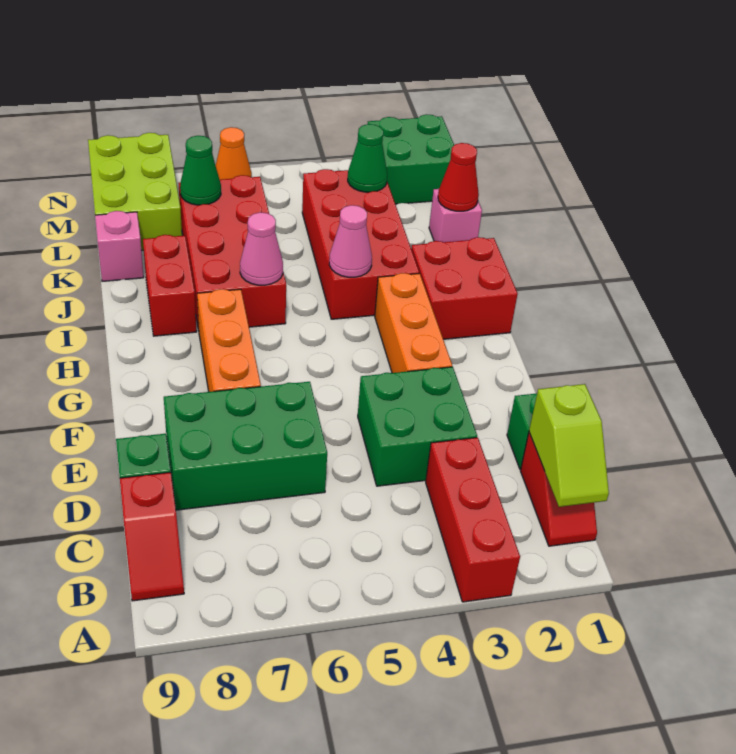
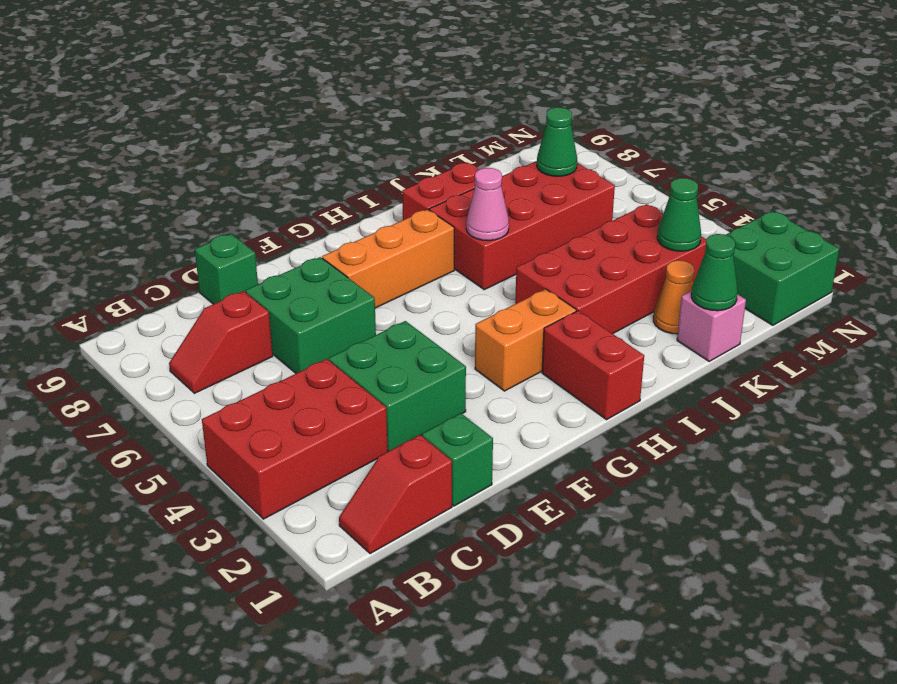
red 1x3 brick [426,437,520,602] -> red 2x3 brick [202,359,388,519]
lime 1x2 slope [529,384,609,507] -> none
red 1x2 slope [120,472,184,601] -> red 1x2 slope moved to [169,291,273,393]
green 2x3 brick [164,382,327,510] -> green 2x2 brick [245,257,376,373]
orange 1x3 brick [375,273,452,373] -> orange 1x2 brick [475,289,576,391]
red 2x2 brick [411,237,518,339] -> red 1x2 brick [542,311,644,420]
pink 1x1 cone [329,205,372,277] -> none
red 1x1 cone [438,143,479,211] -> green 1x1 cone [691,234,738,311]
pink 1x1 brick [95,211,144,281] -> none
lime 2x3 brick [88,133,182,250] -> none
orange 1x1 cone [216,127,252,180] -> orange 1x1 cone moved to [653,260,694,334]

